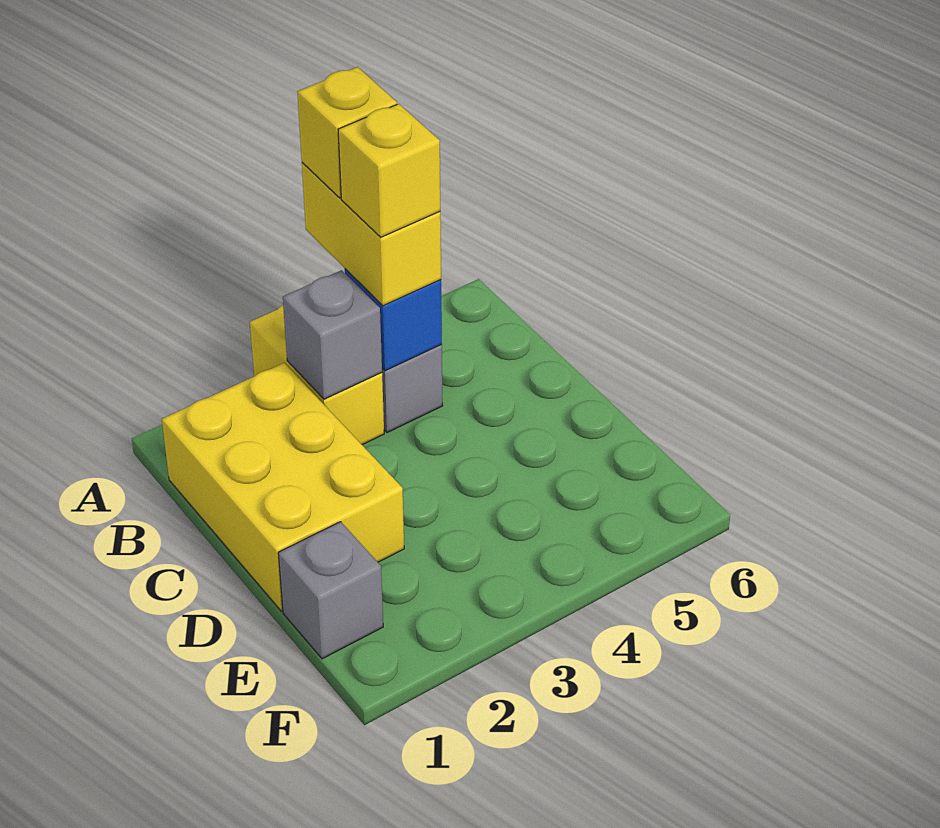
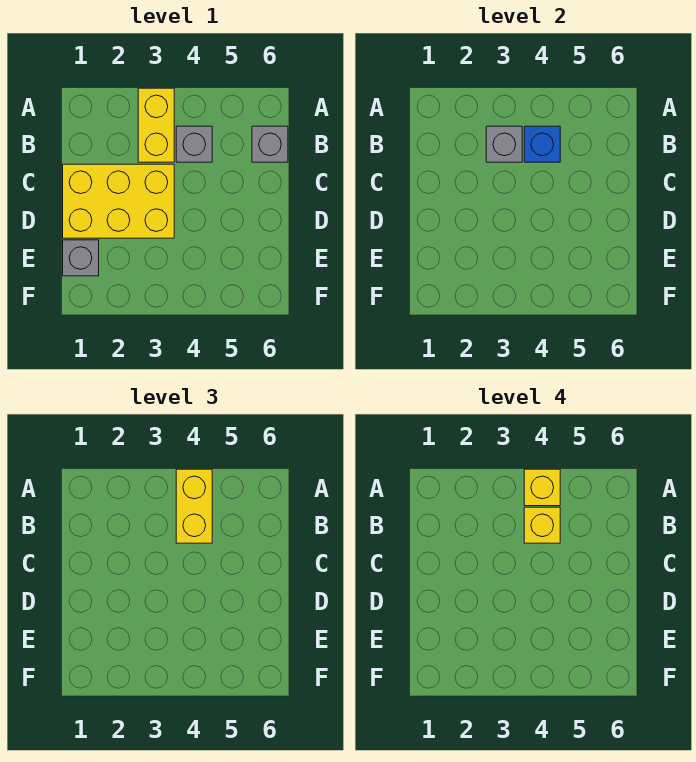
yellow 2x3 brick [162,363,404,611] -> yellow 2x3 brick turned to [63,164,174,238]
none -> grey 1x1 brick [252,126,288,162]

